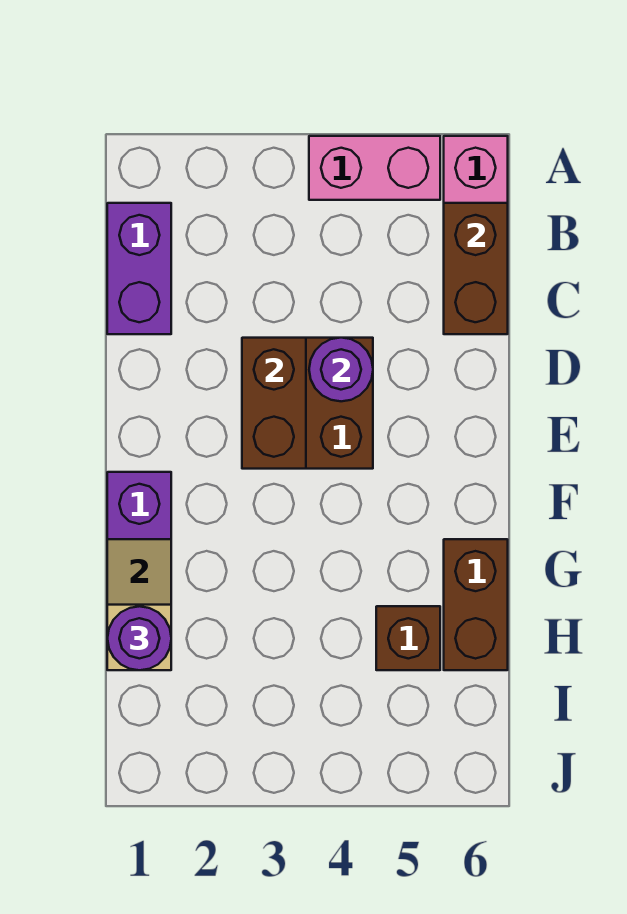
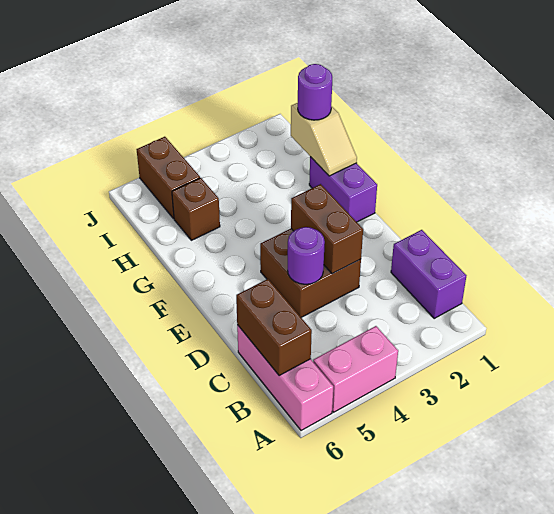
brown 1x2 brick [444,539,508,670] -> brown 1x2 brick moved to [137,137,200,219]

